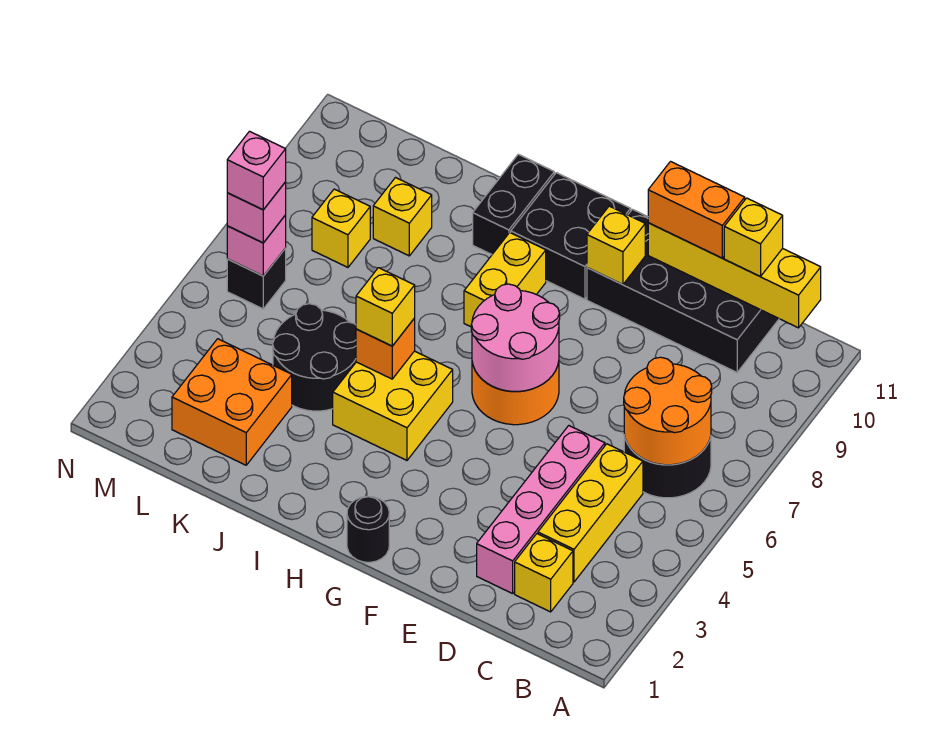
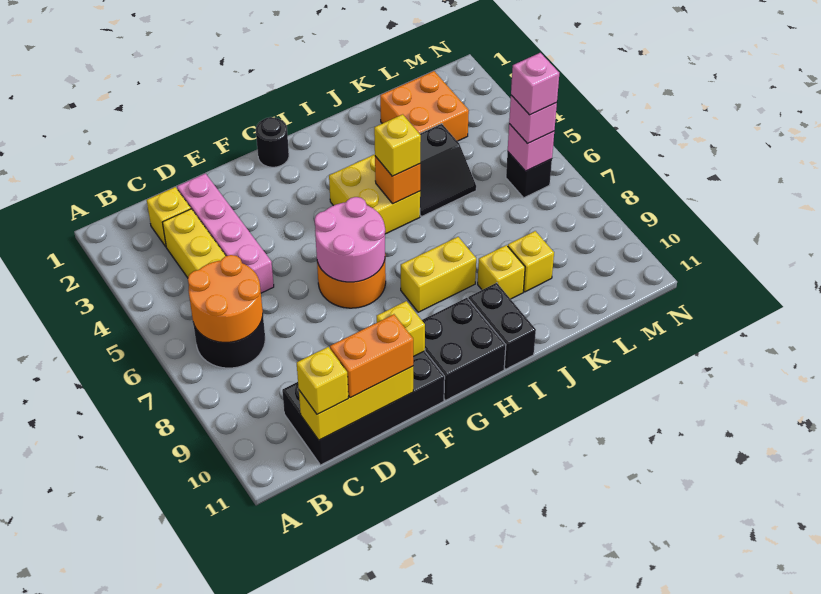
yellow 1x4 brick [648,223,821,328] -> yellow 1x3 brick [299,366,413,440]
yellow 1x2 brick [464,233,546,327] -> yellow 1x2 brick turned to [401,237,476,312]
black 2x2 round brick [273,304,356,411] -> black 2x2 slope [420,124,476,217]
yellow 1x1 brick [312,189,370,267] -> yellow 1x1 brick moved to [478,245,525,299]

